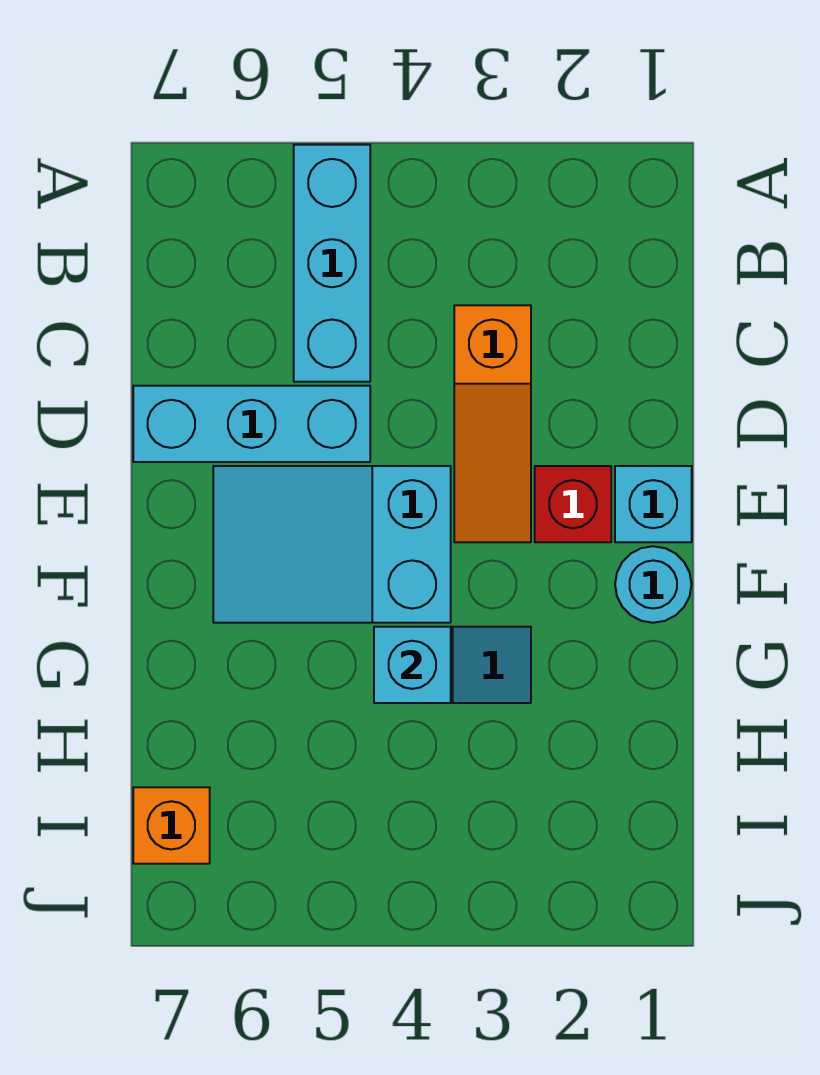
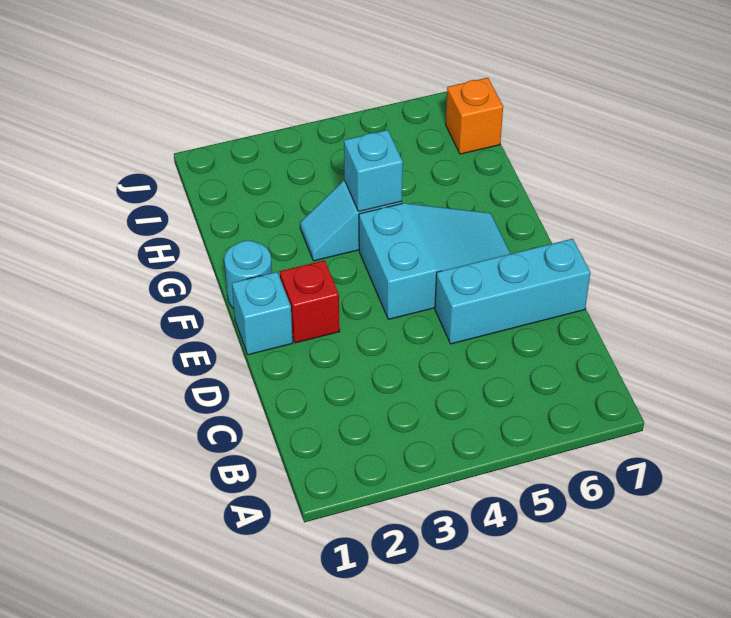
cyan 1x3 brick [294,145,370,382] -> none
orange 1x3 slope [454,305,531,542] -> none

